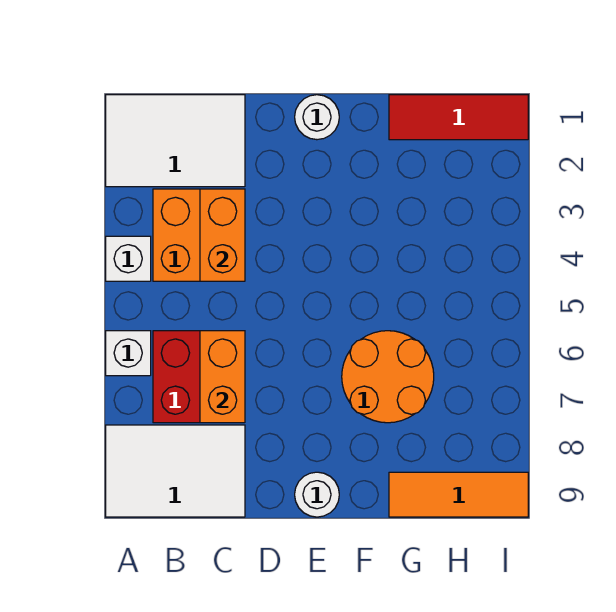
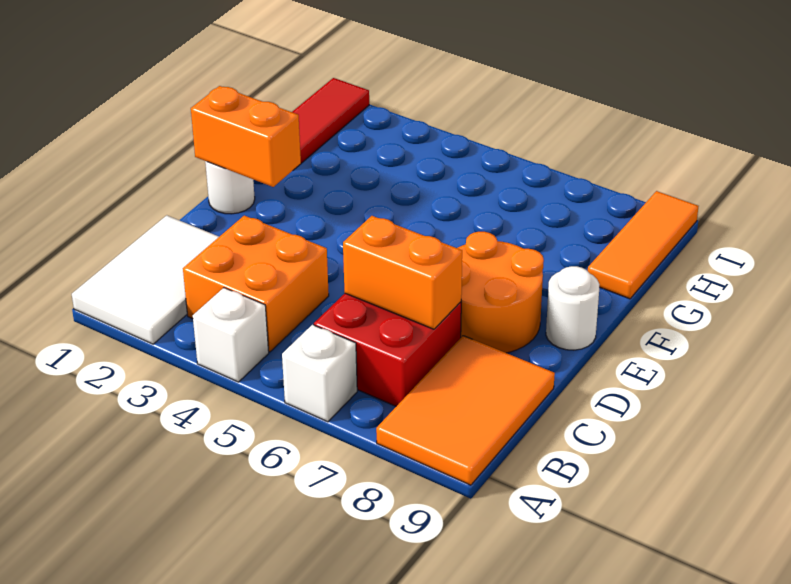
white 2x3 tile [106,425,245,517] -> orange 2x3 tile [376,336,555,485]
orange 1x2 brick [200,189,245,281] -> orange 1x2 brick moved to [191,86,301,187]
orange 2x2 round brick [342,331,434,423] -> orange 2x2 round brick moved to [458,232,544,353]

